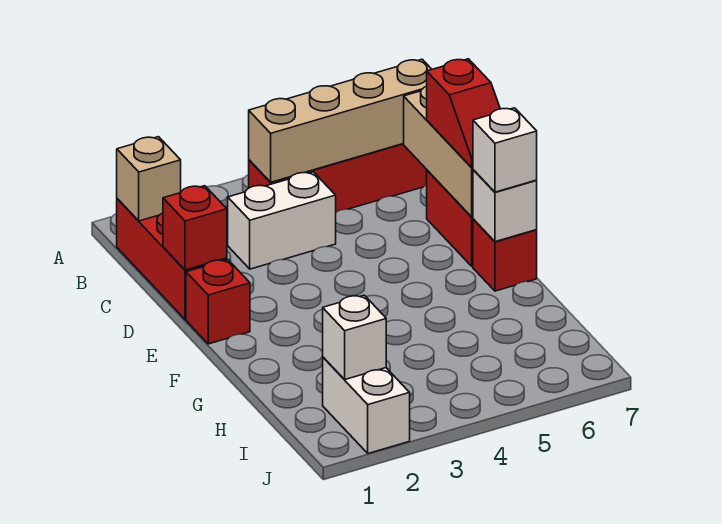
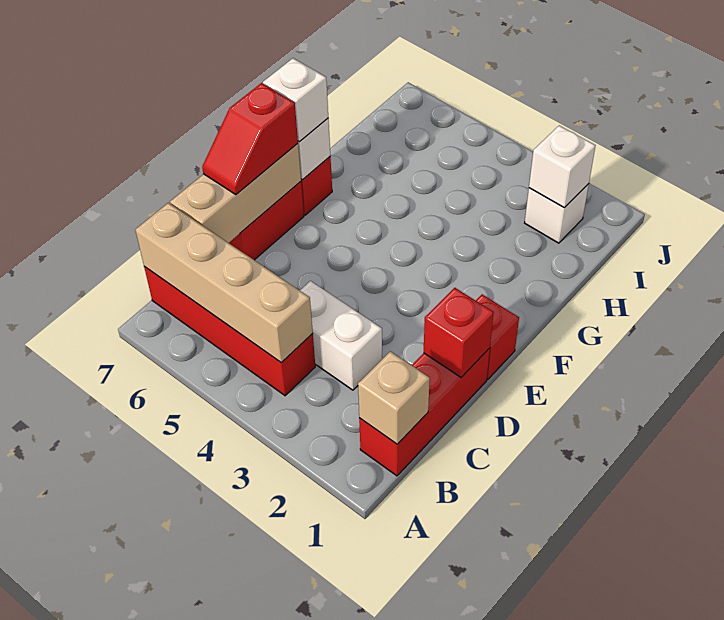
red 1x2 slope [427,59,500,168] -> red 1x2 slope turned to [202,83,298,194]
white 1x2 brick [323,357,410,453] -> white 1x1 brick [525,184,589,243]

